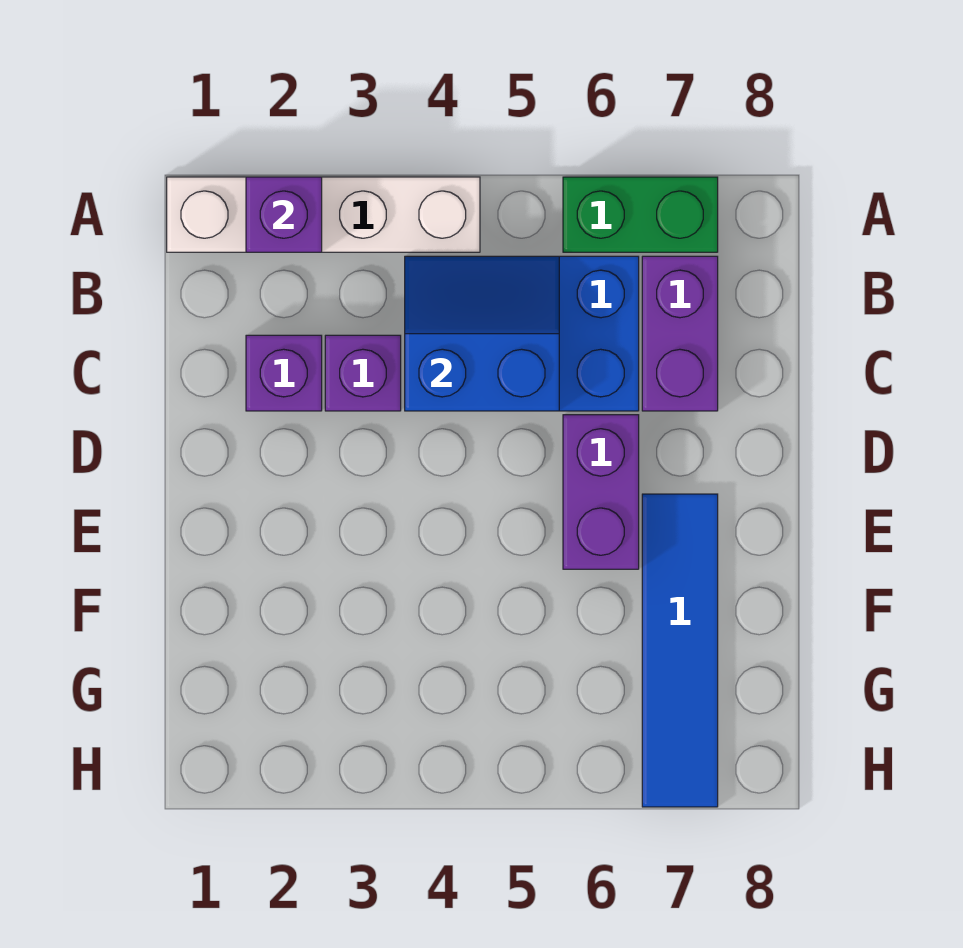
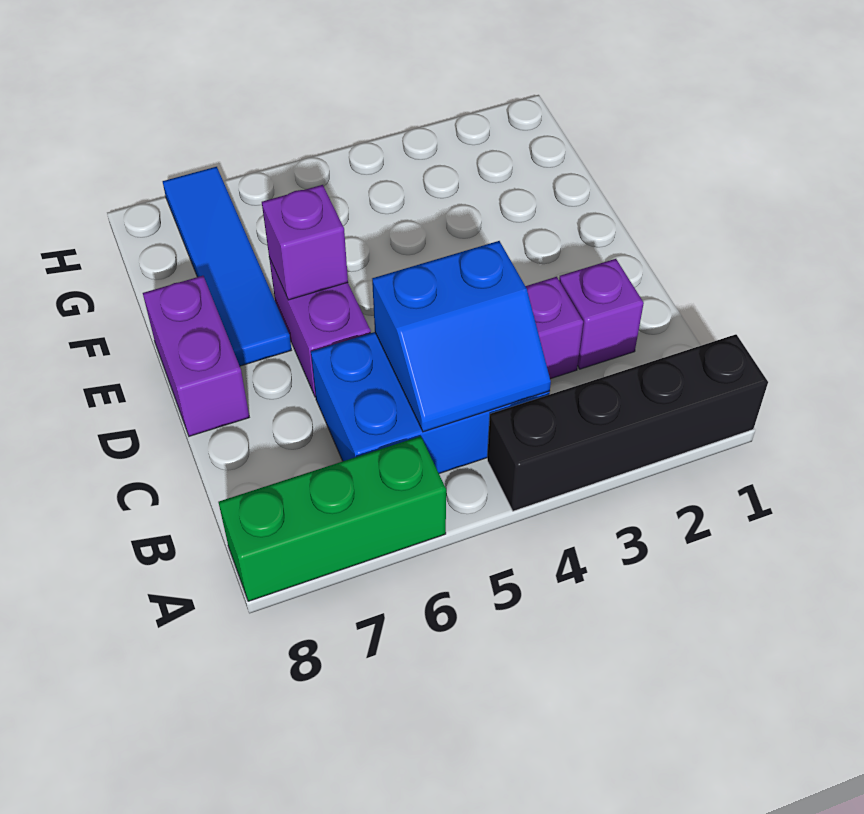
white 1x4 brick [167,177,480,252] -> black 1x4 brick [487,334,768,511]
purple 1x1 brick [246,177,322,252] -> purple 1x1 brick moved to [262,185,348,300]
green 1x2 brick [563,177,718,252] -> green 1x3 brick [218,436,446,601]
purple 1x2 brick [642,256,718,411] -> purple 1x2 brick moved to [143,276,249,436]

